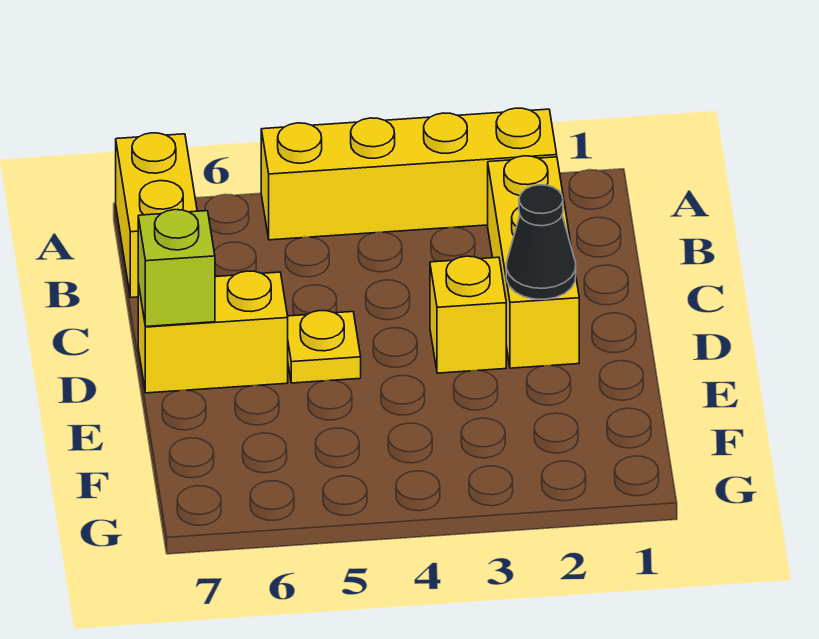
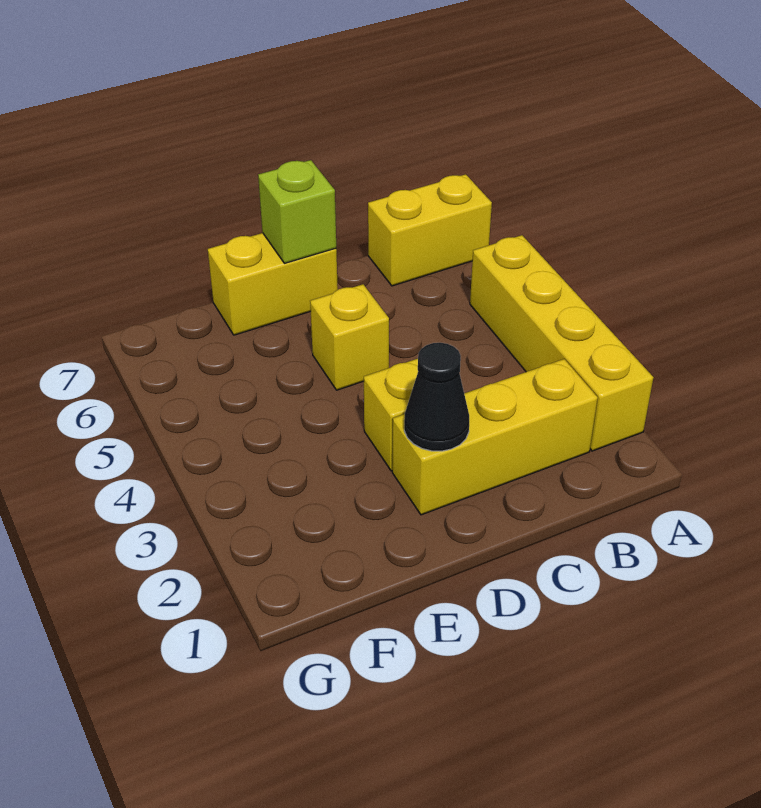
yellow 1x1 plate [288,311,361,383] -> yellow 1x1 brick [310,284,389,390]
yellow 1x2 brick [138,271,288,393] -> yellow 1x2 brick turned to [208,233,338,335]

